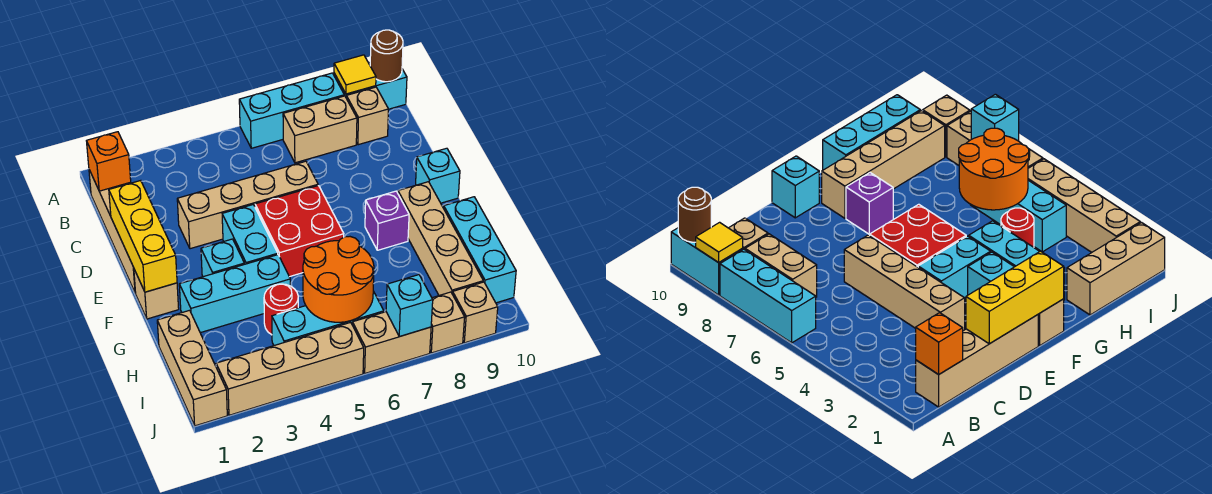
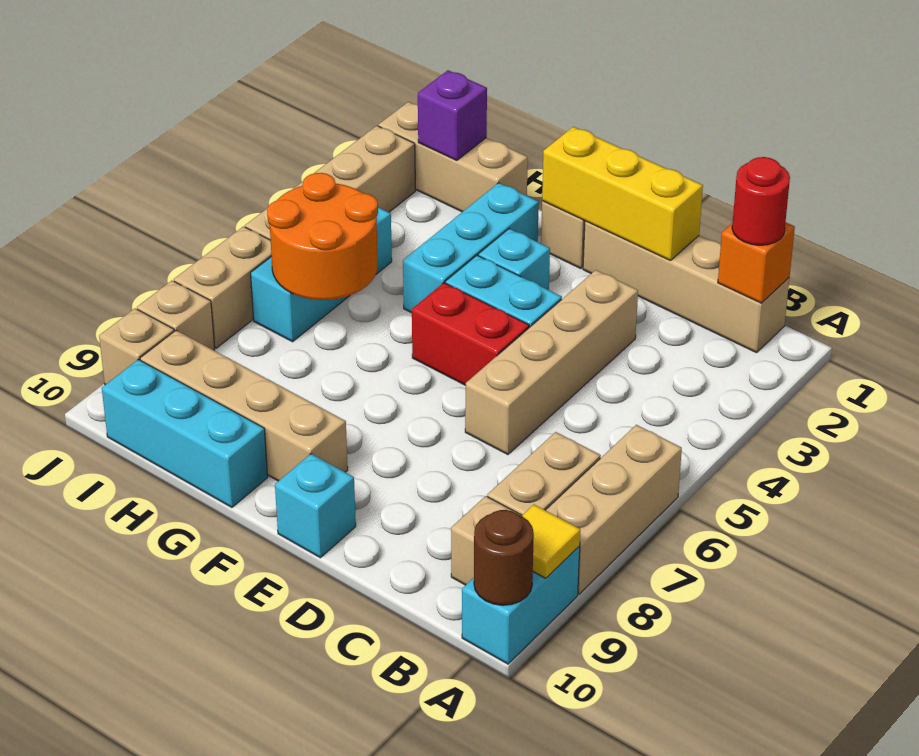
cyan 1x3 brick [239,73,344,148] -> tan 1x3 brick [546,425,682,594]
red 2x2 brick [255,186,344,277] -> red 1x2 brick [412,283,529,385]
purple 1x1 brick [365,191,409,250] -> purple 1x1 brick moved to [418,70,487,160]
red 1x1 round brick [264,284,298,335] -> red 1x1 round brick moved to [732,157,790,245]
cyan 1x1 brick [386,275,433,337] -> none

